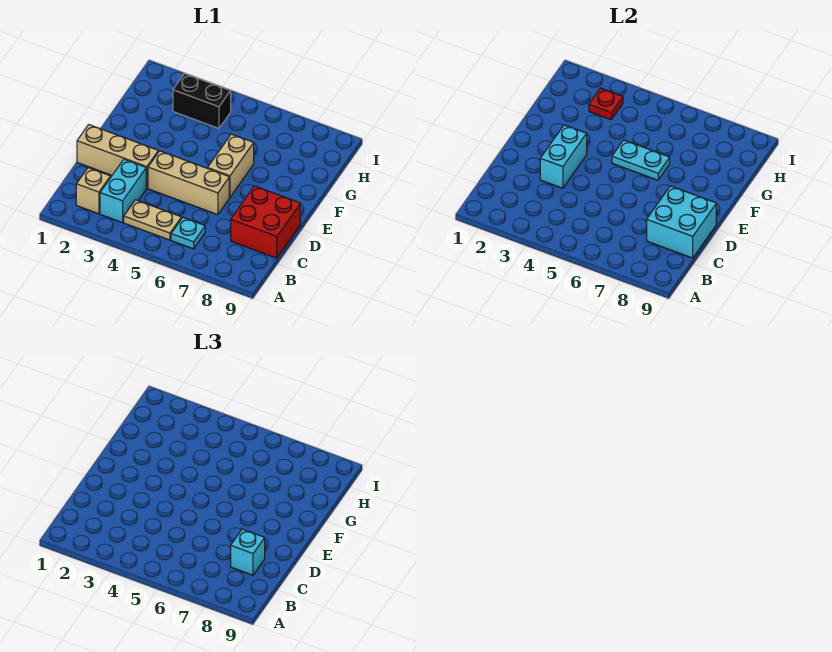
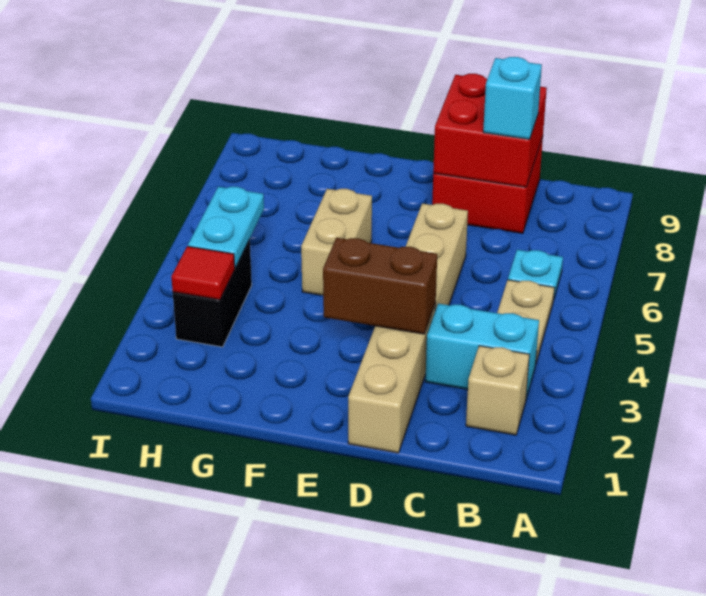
cyan 2x2 brick [647,186,716,258] -> red 2x2 brick [433,74,547,187]
cyan 1x2 brick [540,125,587,188] -> brown 1x2 brick [323,238,437,334]
tan 1x2 brick [208,134,254,197] -> tan 1x2 brick turned to [301,189,372,295]
cyan 1x2 plate [612,140,670,180] -> cyan 1x2 plate moved to [188,187,264,268]
red 1x1 plate [589,88,623,120] -> red 1x1 tile [171,246,235,300]

